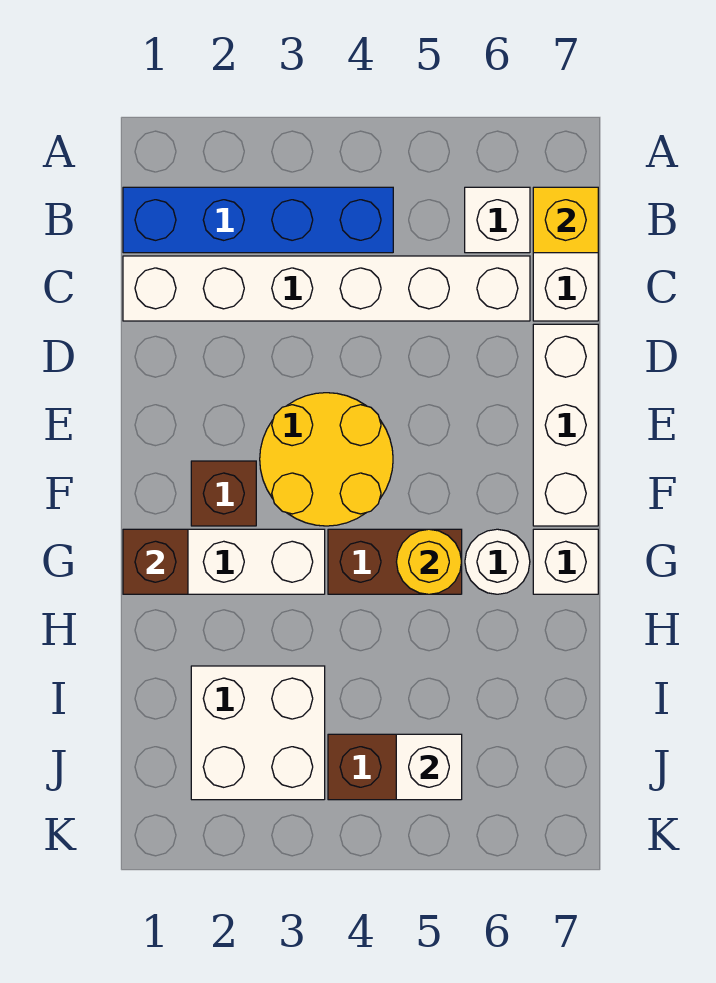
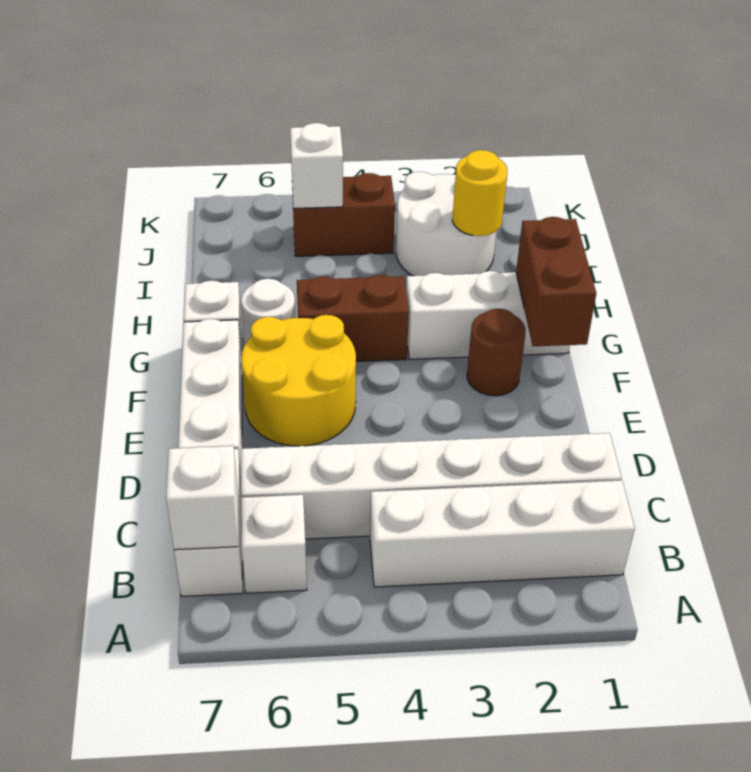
blue 1x4 brick [123,187,393,253] -> white 1x4 brick [370,480,635,587]
yellow 1x1 brick [533,187,598,253] -> white 1x1 brick [166,446,238,550]
yellow 2x2 round brick [260,393,393,526] -> yellow 2x2 round brick moved to [241,315,356,446]
brown 1x1 brick [191,461,256,526] -> brown 1x1 round brick [467,309,526,396]
brown 1x1 brick [123,529,188,594] -> brown 1x2 brick [516,217,596,346]
yellow 1x1 round brick [397,529,462,594] -> yellow 1x1 round brick moved to [452,150,508,236]
white 2x2 brick [191,666,325,800] -> white 2x2 round brick [396,172,496,276]

